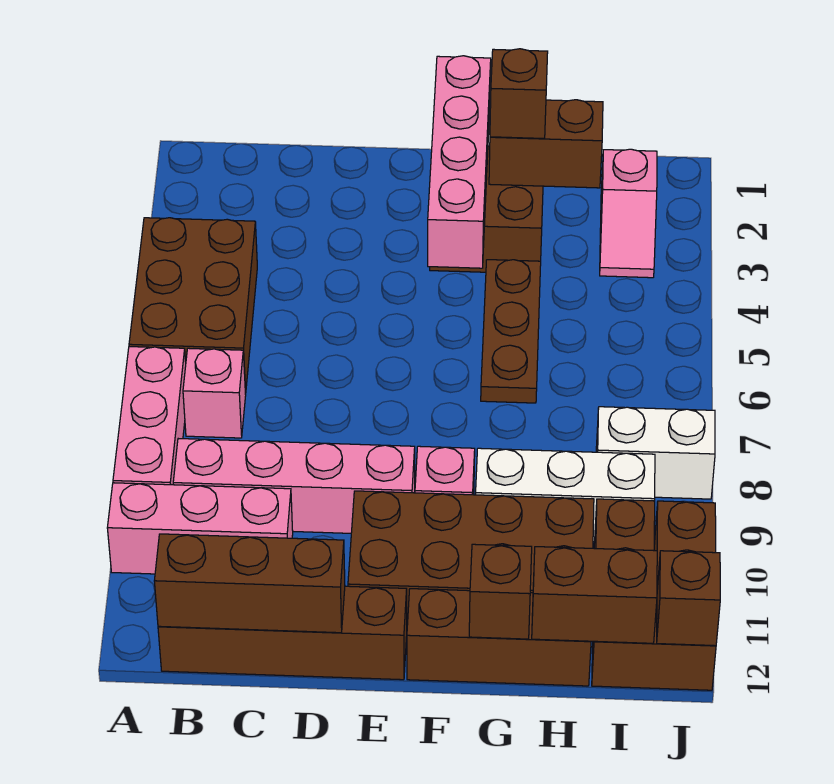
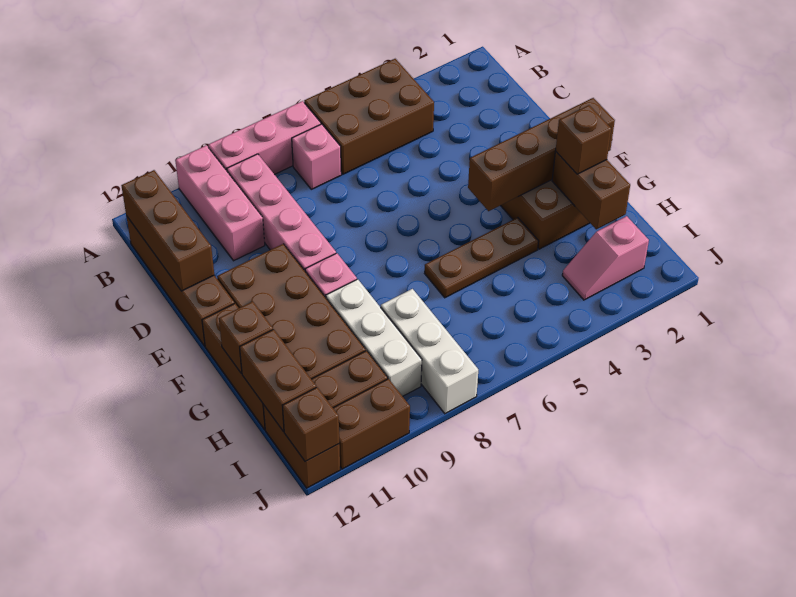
pink 1x4 brick [428,56,491,268] -> brown 1x4 brick [468,98,615,211]
white 1x2 brick [596,407,715,499] -> white 1x3 brick [381,289,478,414]

